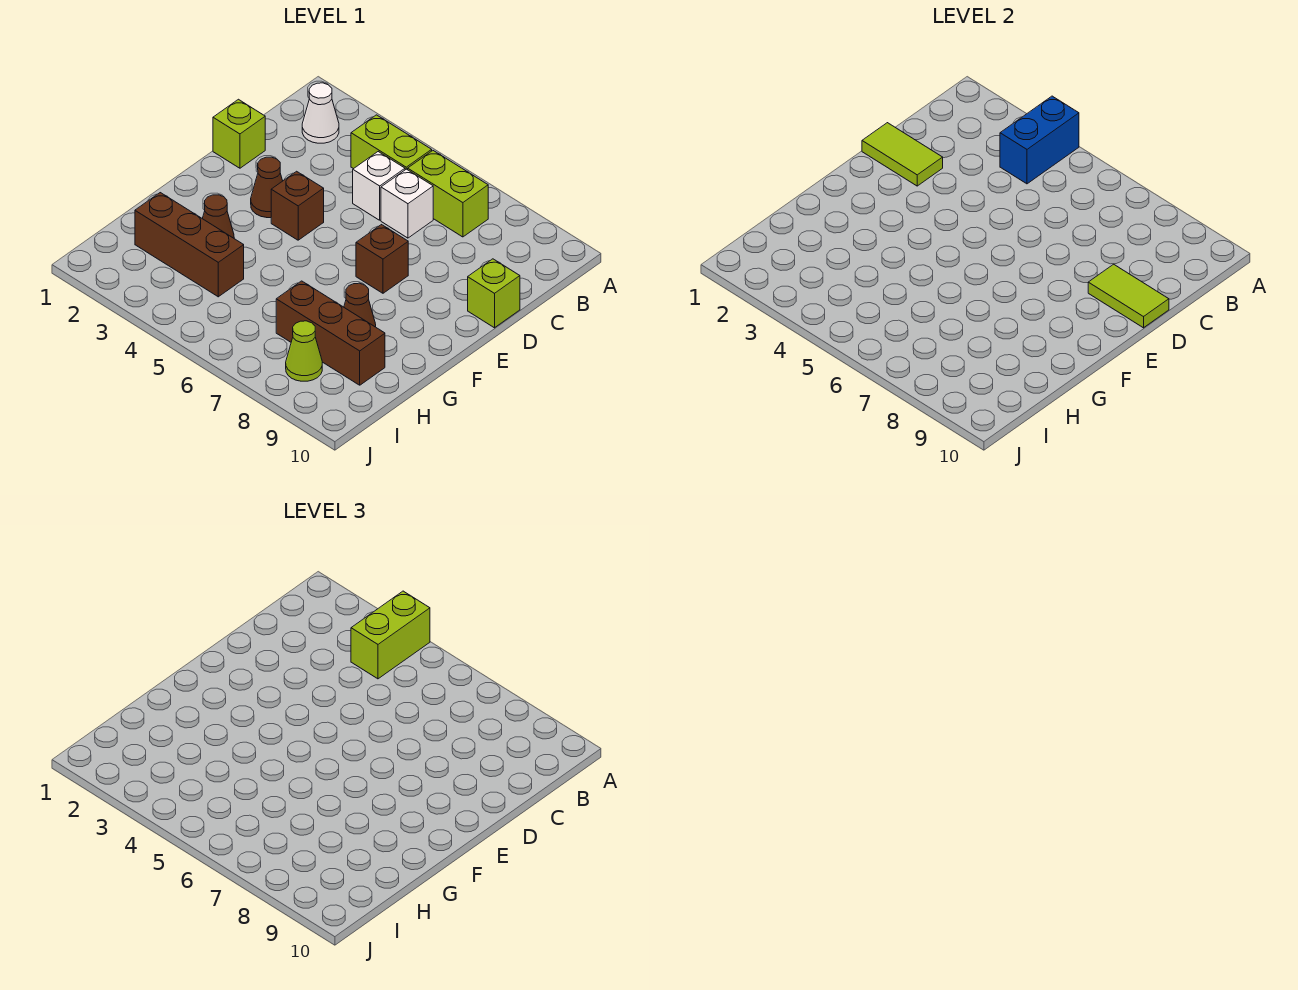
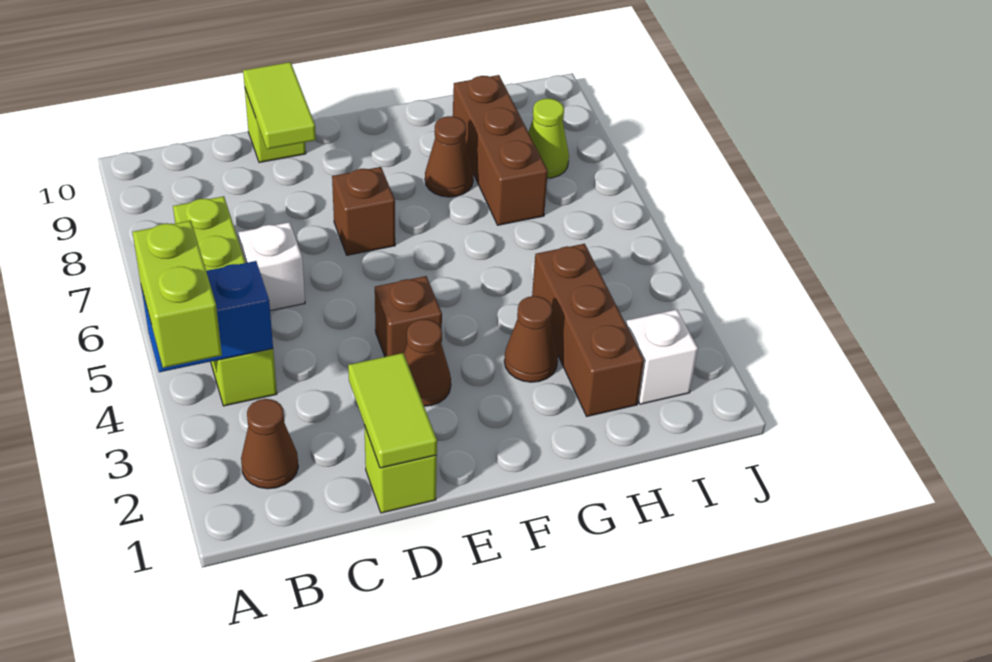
lime 1x2 brick [351,591,430,679] -> lime 1x2 brick turned to [133,221,222,368]
white 1x1 cone [302,83,339,143] -> brown 1x1 cone [241,399,298,489]
white 1x1 brick [353,152,405,220] -> white 1x1 brick moved to [626,310,698,404]

